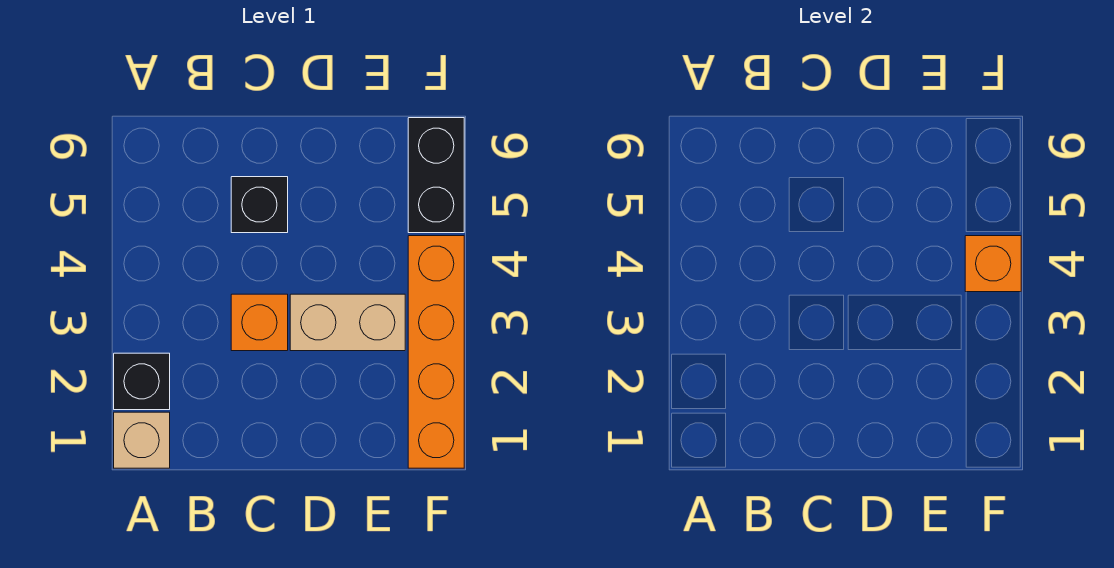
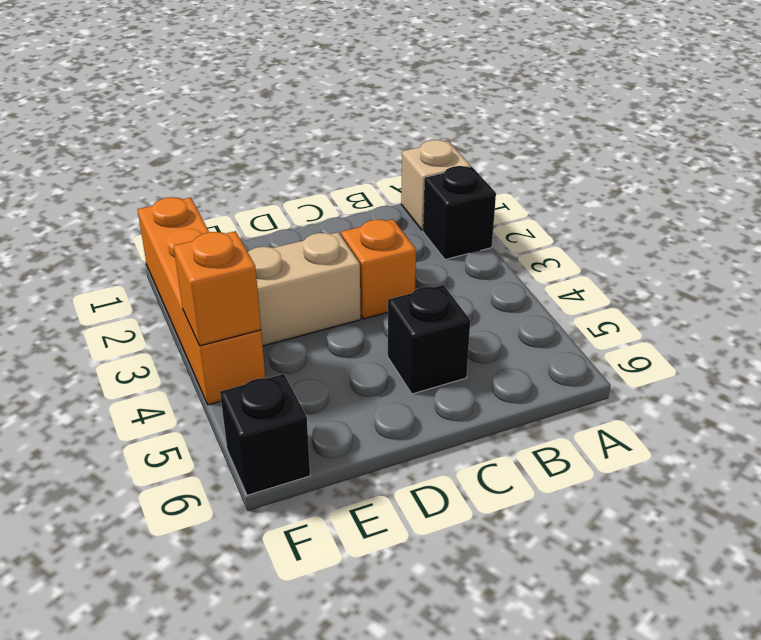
black 1x2 brick [408,118,464,233] -> black 1x1 brick [220,374,310,495]

